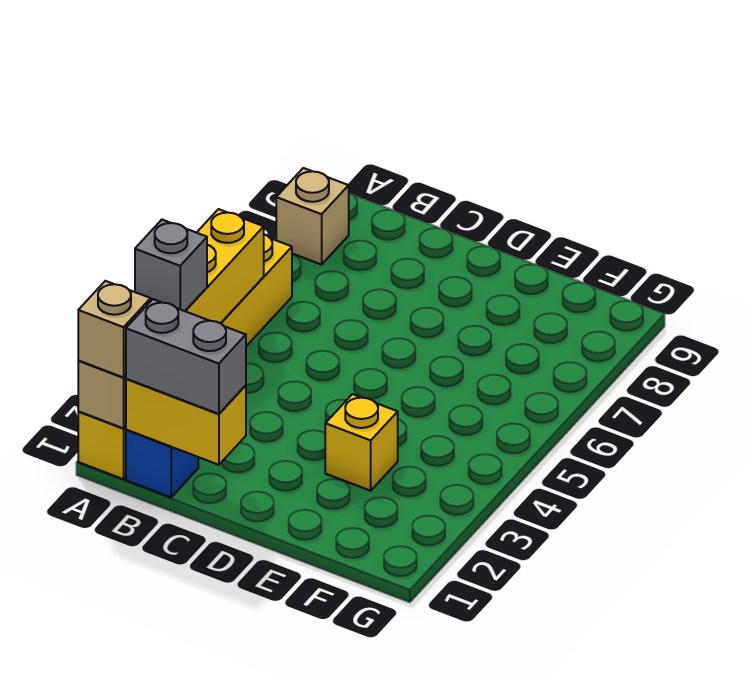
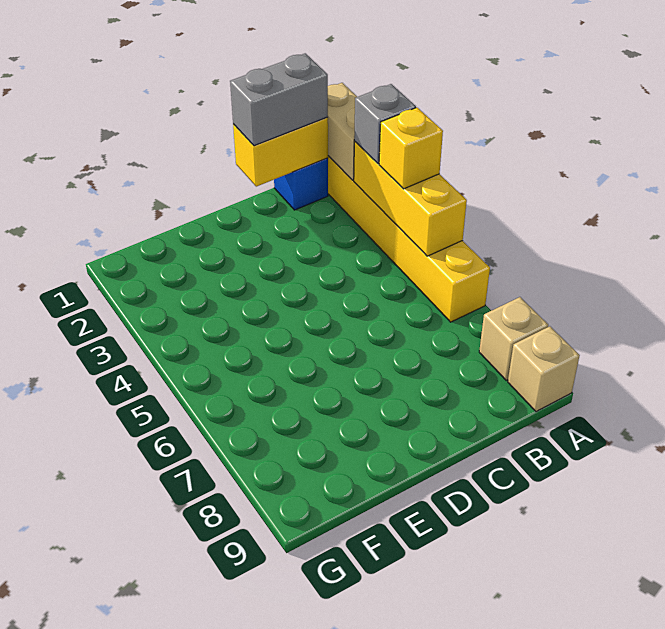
tan 1x1 brick [78,281,151,377] -> tan 1x1 brick moved to [508,326,580,412]
yellow 1x1 brick [325,394,398,491] -> yellow 1x1 brick moved to [379,108,443,189]

